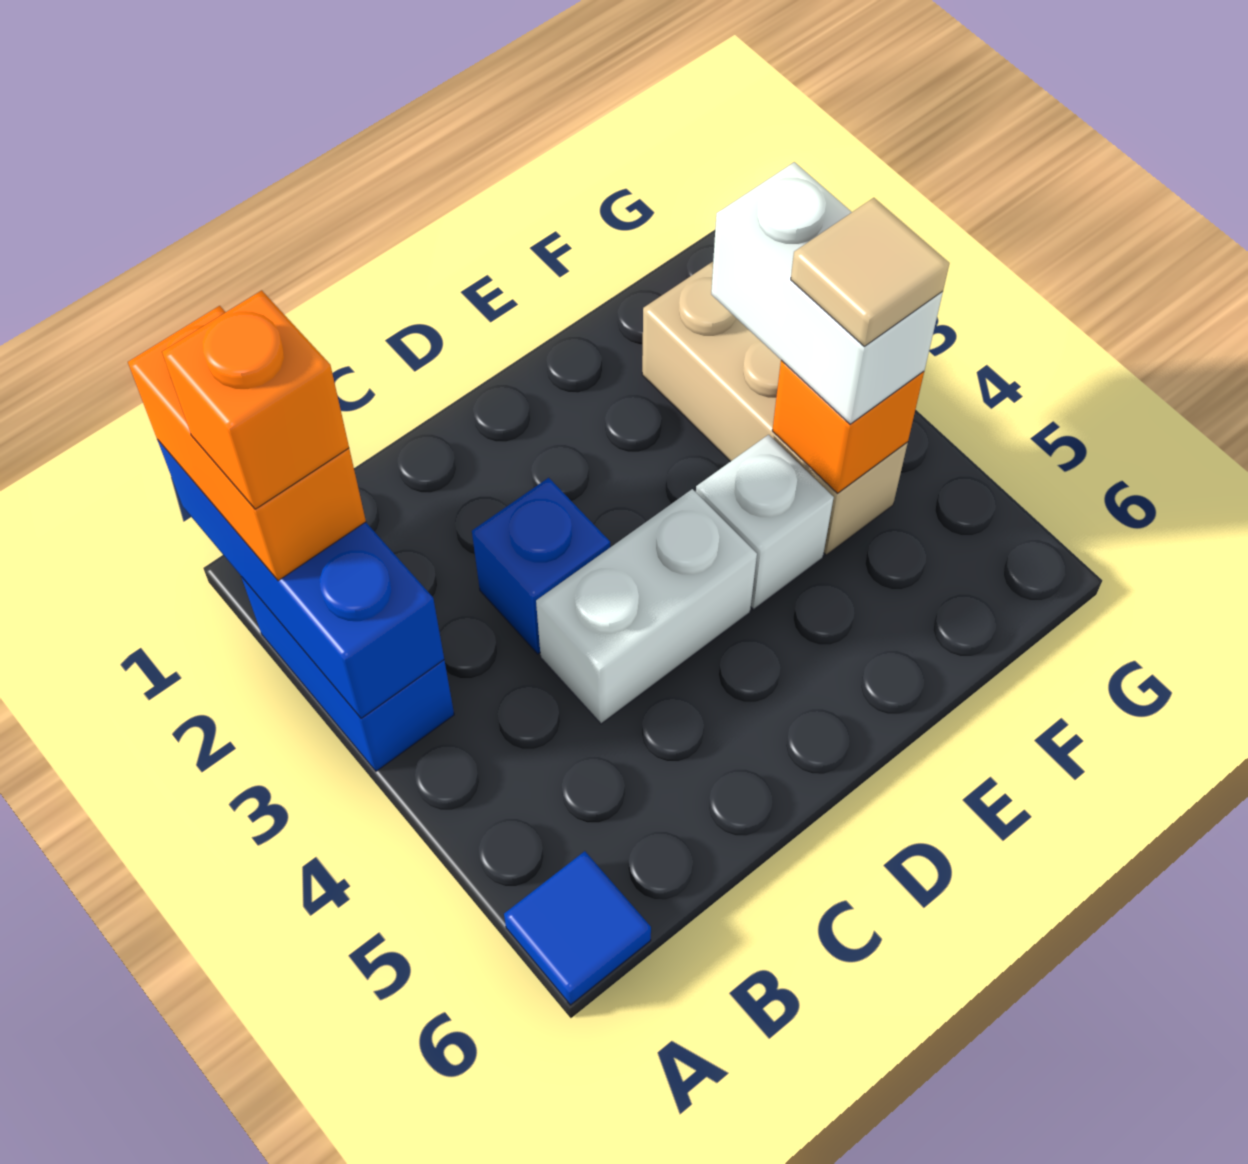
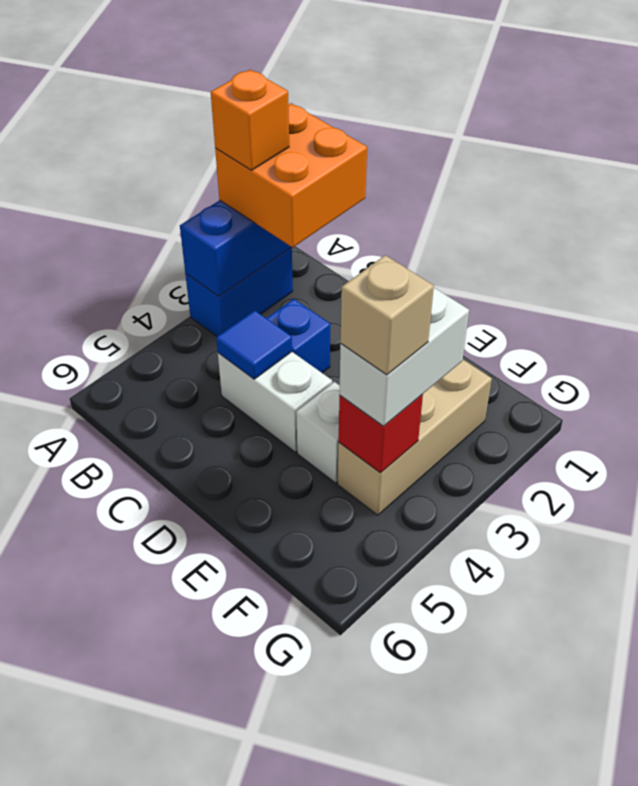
orange 1x2 brick [128,306,366,581] -> orange 2x2 brick [215,103,367,247]
blue 1x1 tile [504,851,651,1005] -> blue 1x1 tile moved to [216,310,292,379]
orange 1x1 brick [772,360,924,493] -> red 1x1 brick [339,394,423,473]
tan 1x1 tile [791,198,949,346] -> tan 1x1 brick [341,255,434,375]

